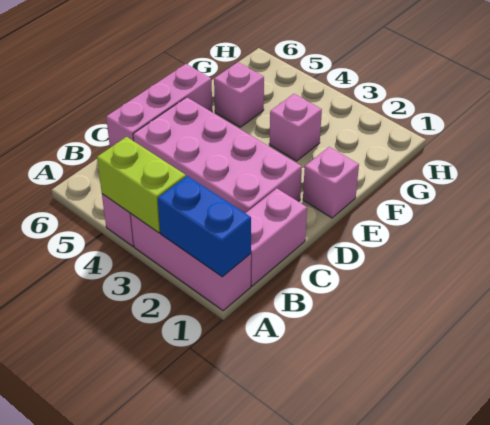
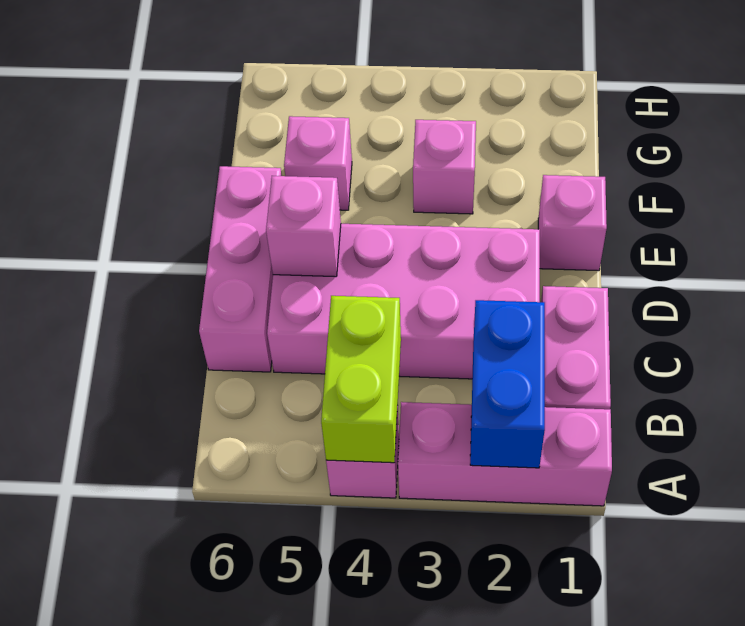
blue 1x2 brick [158,176,251,277] -> blue 1x2 brick turned to [470,300,545,468]
lime 1x2 brick [97,137,186,233] -> lime 1x2 brick turned to [321,296,401,463]
none -> pink 1x1 brick [266,176,341,277]

